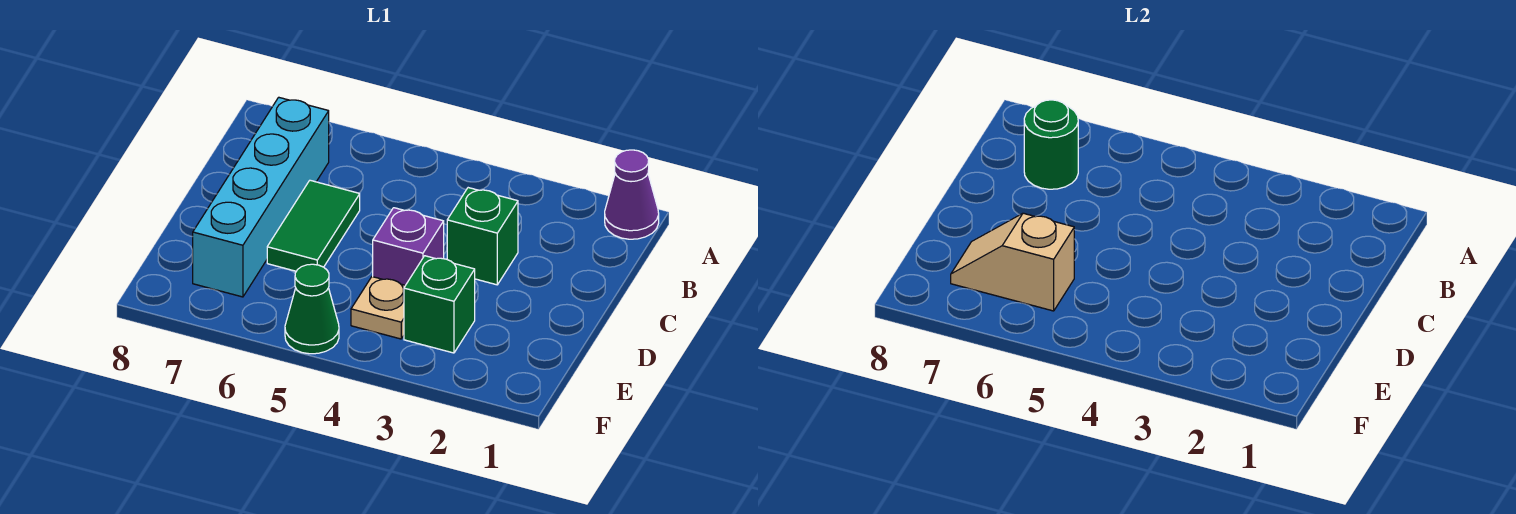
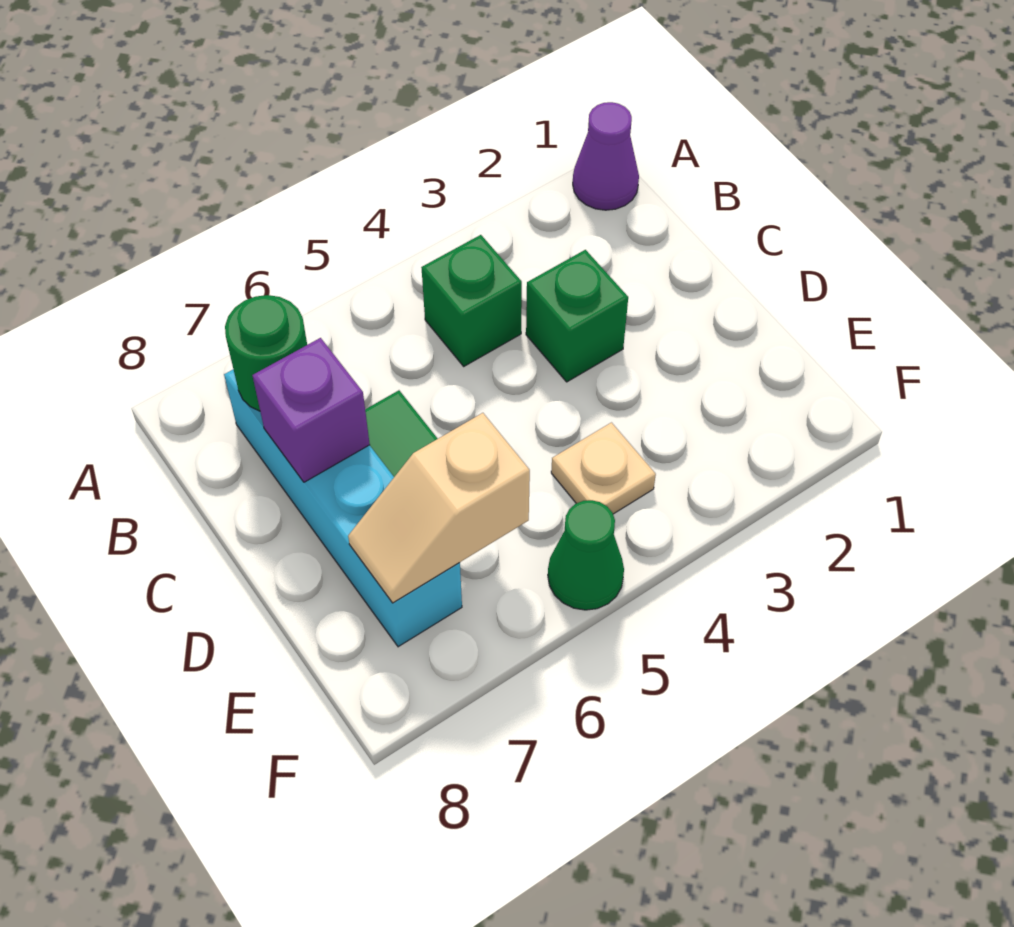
purple 1x1 brick [373,208,444,285] -> purple 1x1 brick moved to [252,338,370,482]
green 1x1 brick [404,256,475,353] -> green 1x1 brick moved to [421,235,522,366]

